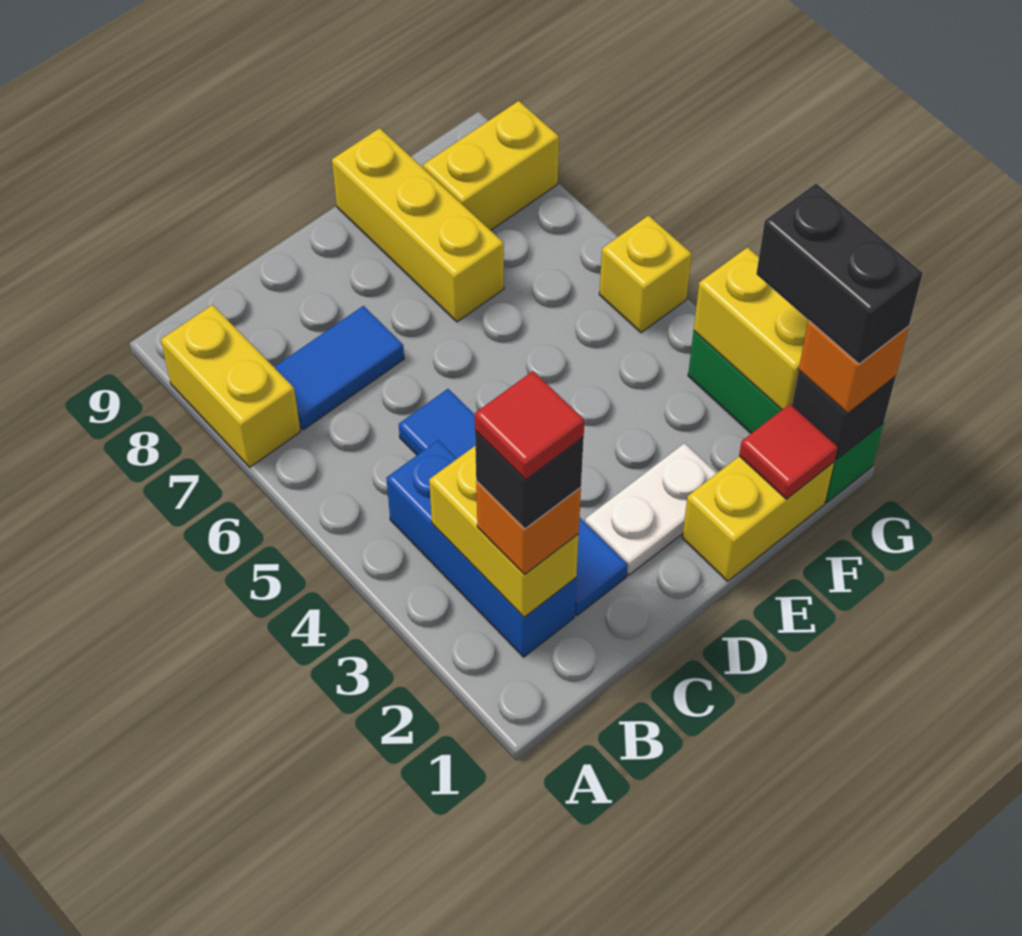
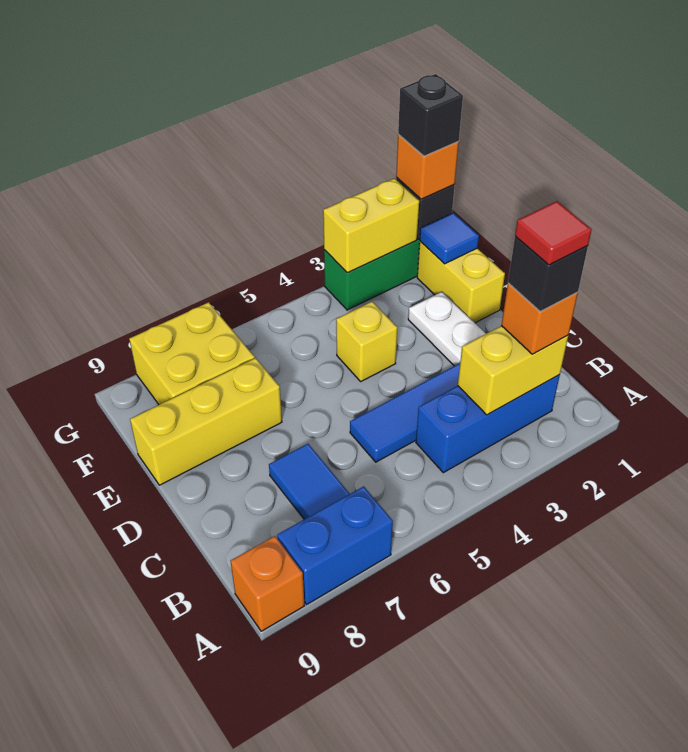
yellow 1x2 brick [161,305,301,467] -> blue 1x2 brick [277,486,393,604]
none -> orange 1x1 brick [231,536,305,631]
red 1x1 tile [739,404,838,499] -> blue 1x1 tile [420,213,479,264]
yellow 1x2 brick [423,101,559,230] -> yellow 2x2 brick [129,302,255,405]
black 1x2 brick [756,184,923,364] -> black 1x1 brick [398,74,463,156]
yellow 1x1 brick [599,216,692,333] -> yellow 1x1 brick moved to [336,302,397,381]

